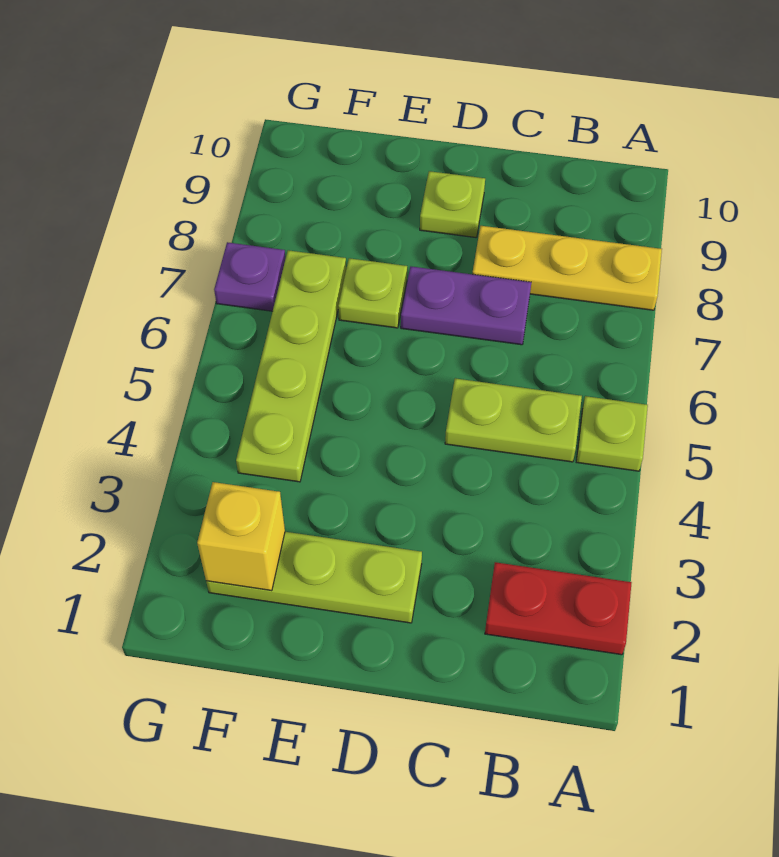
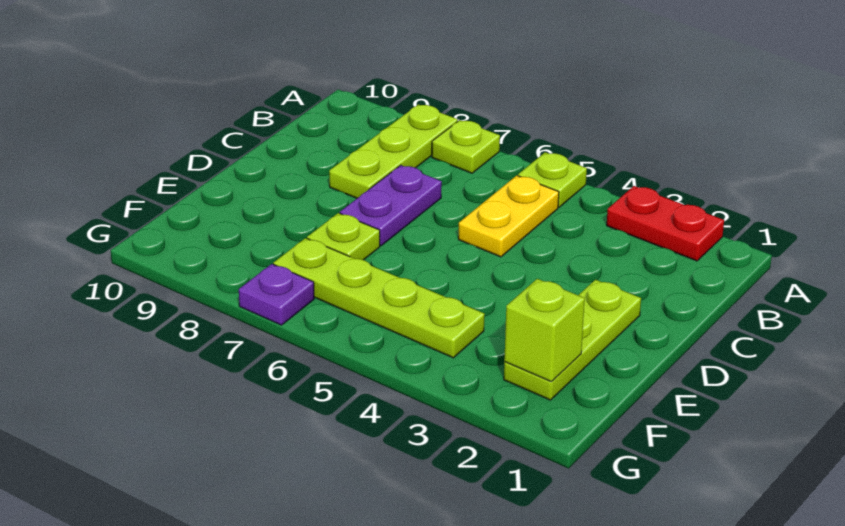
red 1x2 plate [485,562,632,655] -> red 1x2 plate turned to [607,186,724,261]
yellow 1x3 plate [472,226,662,310] -> lime 1x3 plate [329,104,458,198]
lime 1x2 plate [445,378,582,462] -> yellow 1x2 plate [458,175,559,257]
lime 1x1 plate [420,171,485,237] -> lime 1x1 plate moved to [432,120,500,173]
yellow 1x1 brick [197,482,285,591] -> lime 1x1 brick [504,279,585,381]

